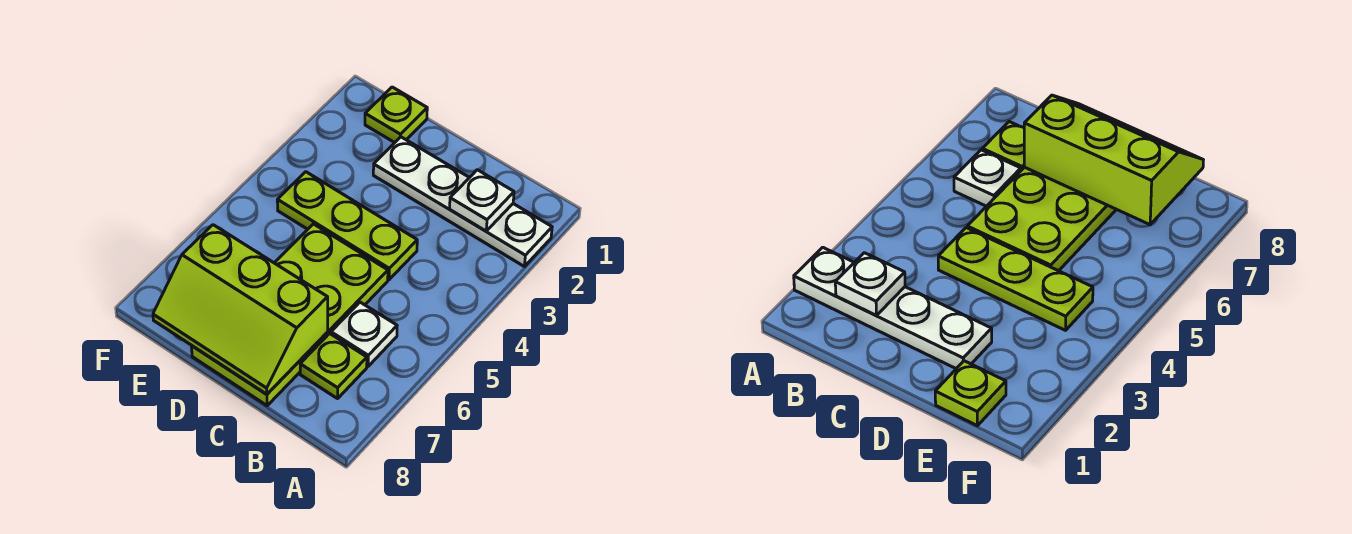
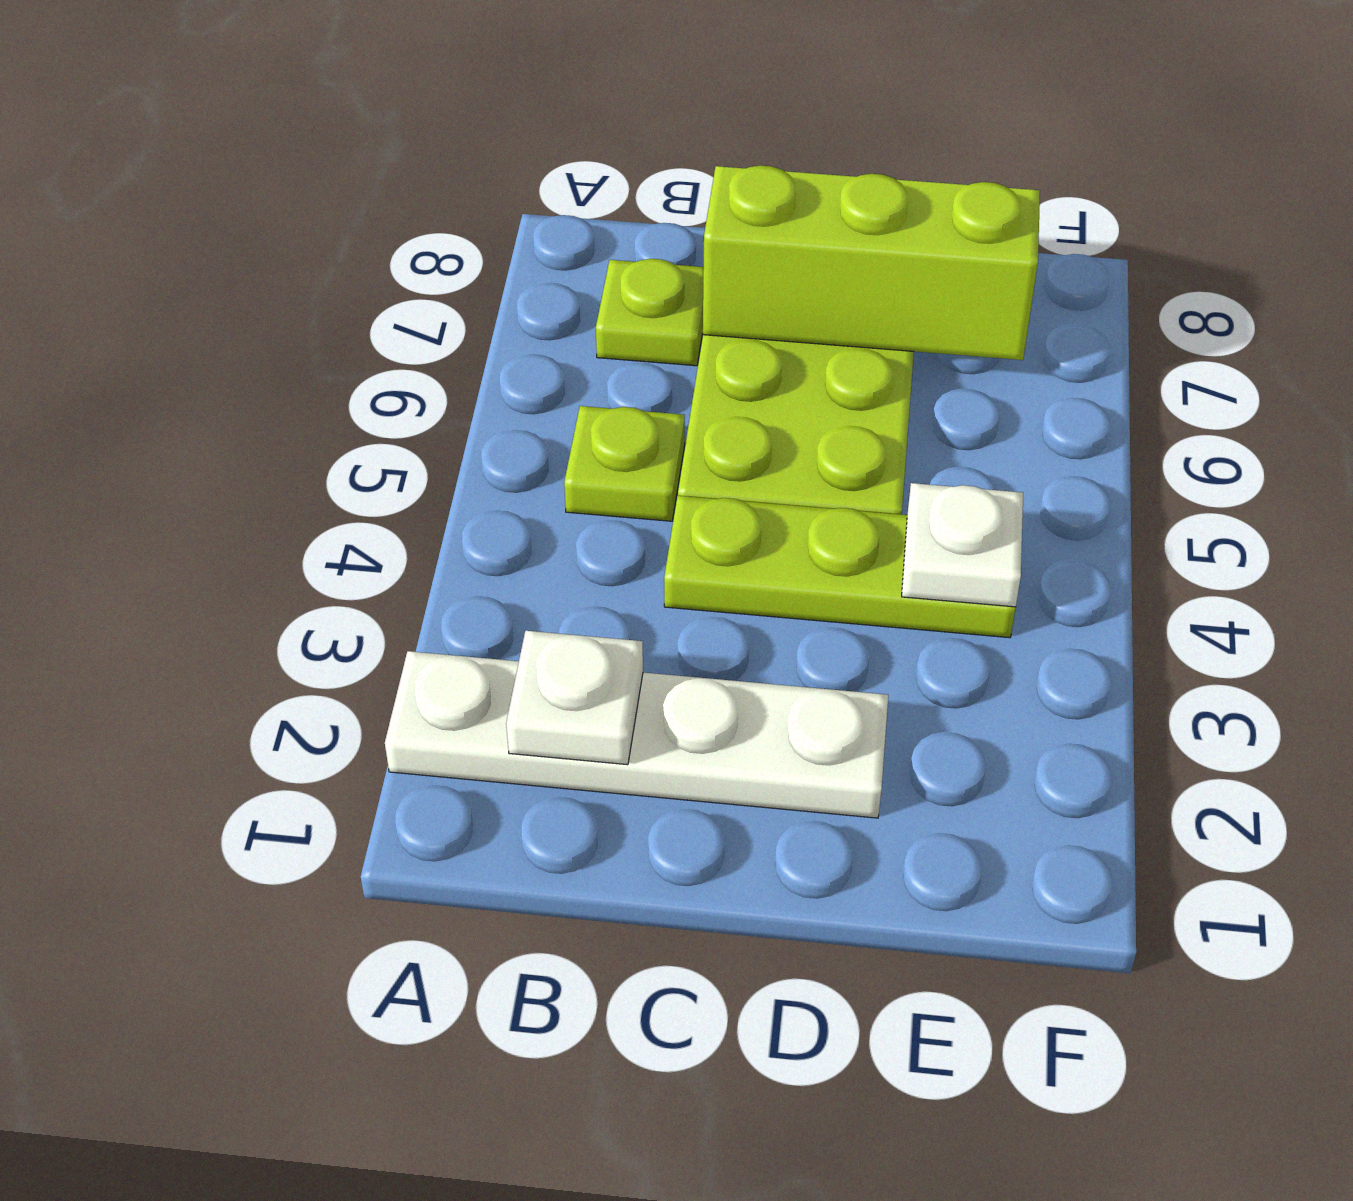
white 1x1 plate [331,302,397,366] -> white 1x1 plate moved to [902,483,1023,607]
lime 1x1 plate [365,87,427,143] -> lime 1x1 plate moved to [564,406,685,521]

